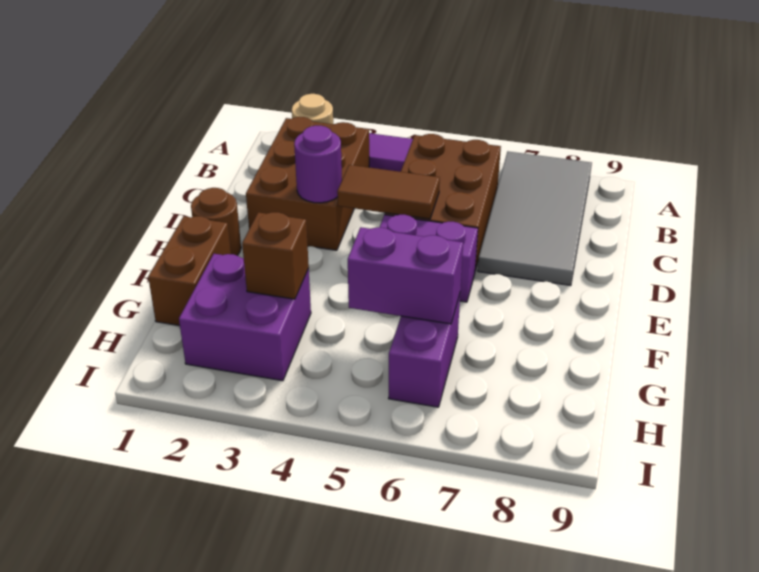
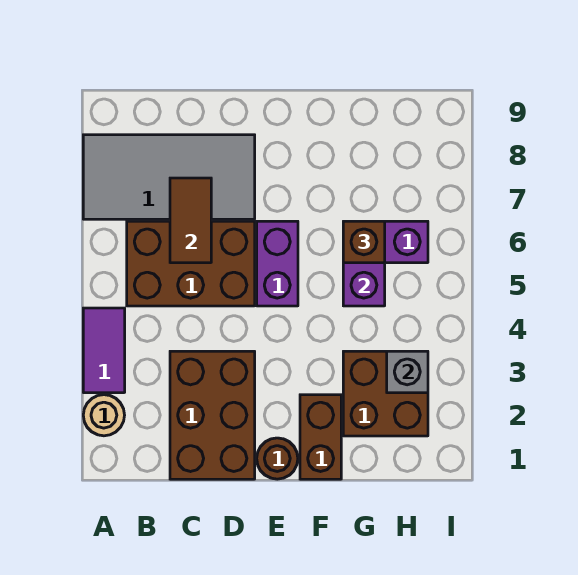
brown 2x3 brick [246,117,369,250] -> brown 2x3 brick turned to [170,351,255,479]
purple 1x1 round brick [294,126,342,203] -> none
brown 1x2 tile [337,165,440,219] -> brown 1x2 tile moved to [170,178,211,263]
brown 1x2 brick [148,216,231,326] -> brown 1x2 brick turned to [300,395,341,479]
purple 2x2 brick [179,254,311,381] -> brown 2x2 brick [343,351,428,436]
brown 1x1 brick [242,212,309,299] -> brown 1x1 brick moved to [343,221,385,263]
none -> grey 1x1 brick [387,351,428,393]

